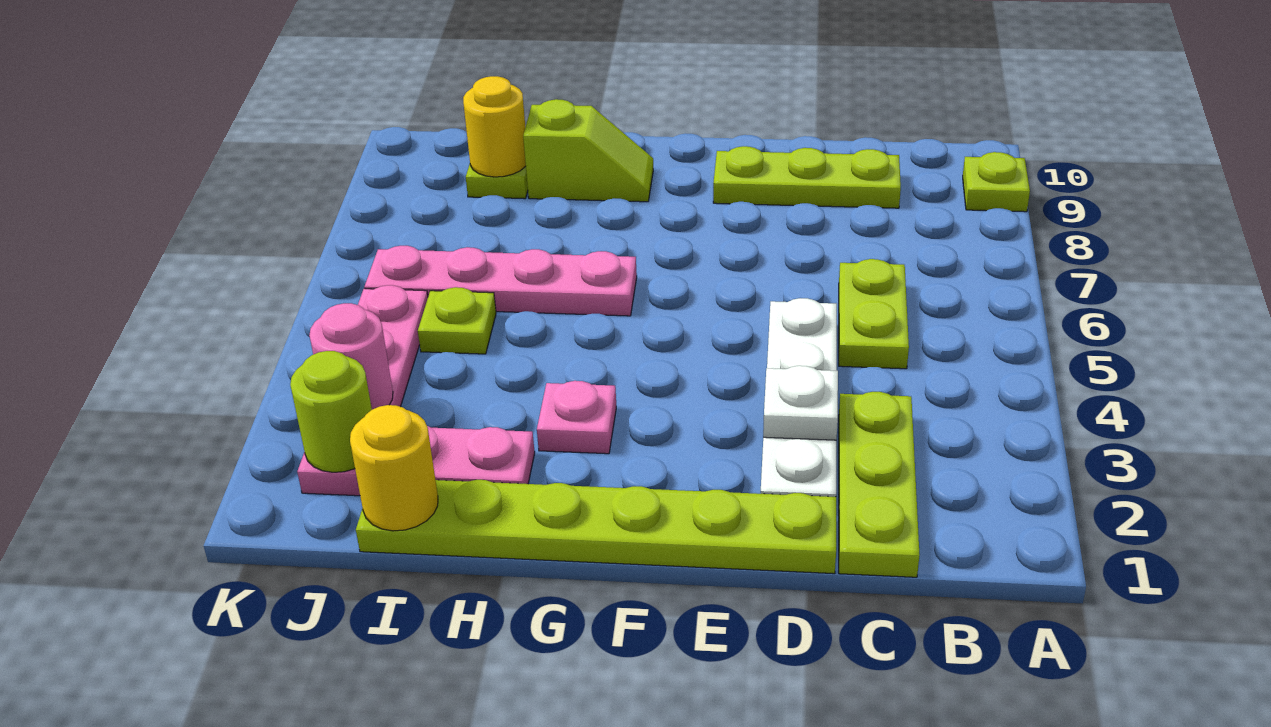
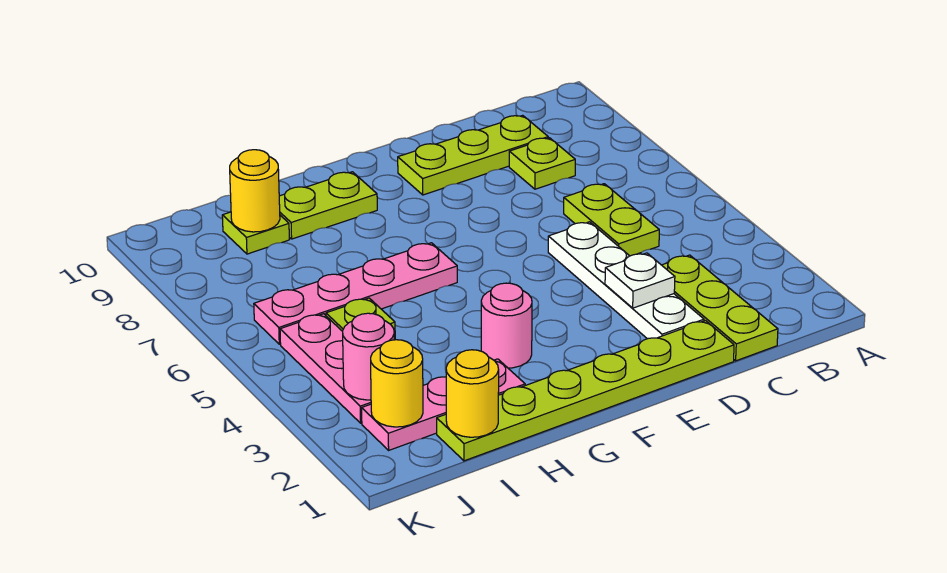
lime 1x1 plate [963,152,1030,212] -> lime 1x1 plate moved to [509,138,575,189]
pink 1x1 plate [537,381,616,454] -> pink 1x1 round brick [481,283,532,368]
lime 1x2 slope [523,99,653,202] -> lime 1x2 plate [279,172,377,239]
lime 1x1 round brick [290,351,372,472] -> yellow 1x1 round brick [371,340,423,427]

